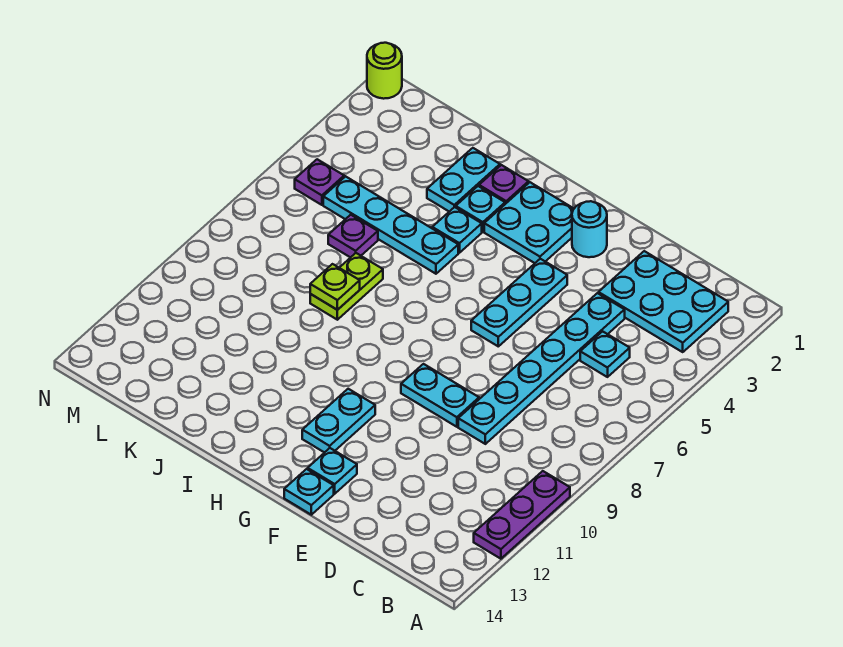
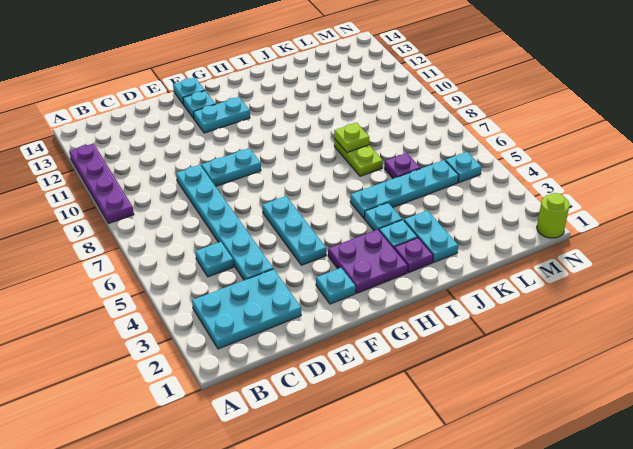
purple 1x3 plate [474,471,570,559] -> purple 1x4 plate [69,143,134,223]
cyan 1x1 round brick [572,201,607,257] -> cyan 1x1 plate [316,268,356,304]
cyan 2x2 plate [484,182,574,263] -> purple 2x2 plate [328,229,408,293]
cyan 1x2 plate [302,389,375,453] -> cyan 1x2 plate turned to [193,97,250,133]
purple 1x1 plate [295,159,344,205] -> cyan 1x1 plate [445,152,482,183]

